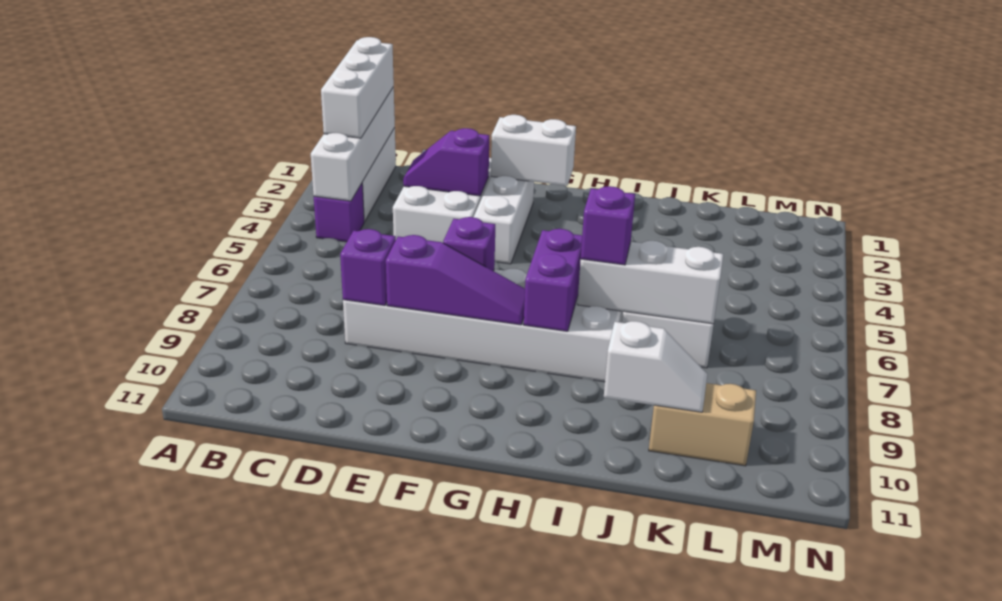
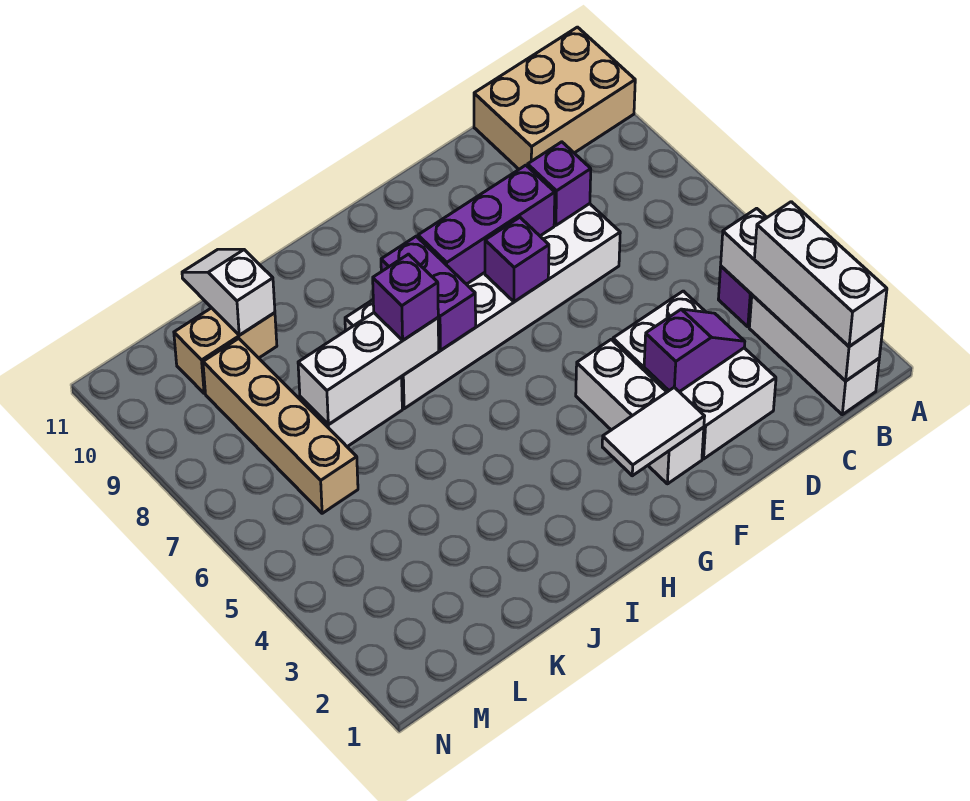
none -> tan 2x3 brick [474,27,635,169]
purple 1x3 slope [386,235,525,325] -> purple 1x3 brick [418,165,555,284]
white 1x2 brick [491,115,576,186] -> white 1x2 tile [602,387,705,476]
white 1x2 slope [604,321,707,412] -> white 1x2 slope turned to [182,249,275,335]
none -> tan 1x4 brick [203,339,358,513]

